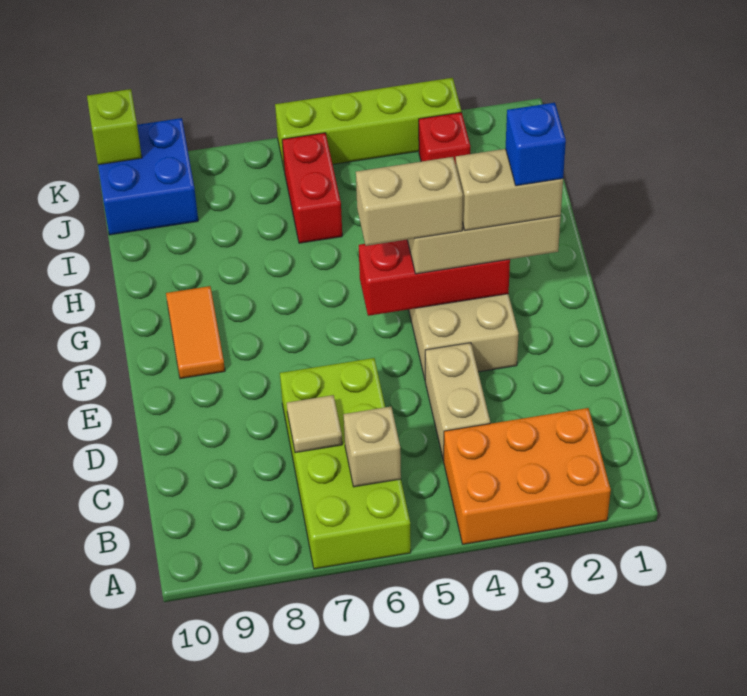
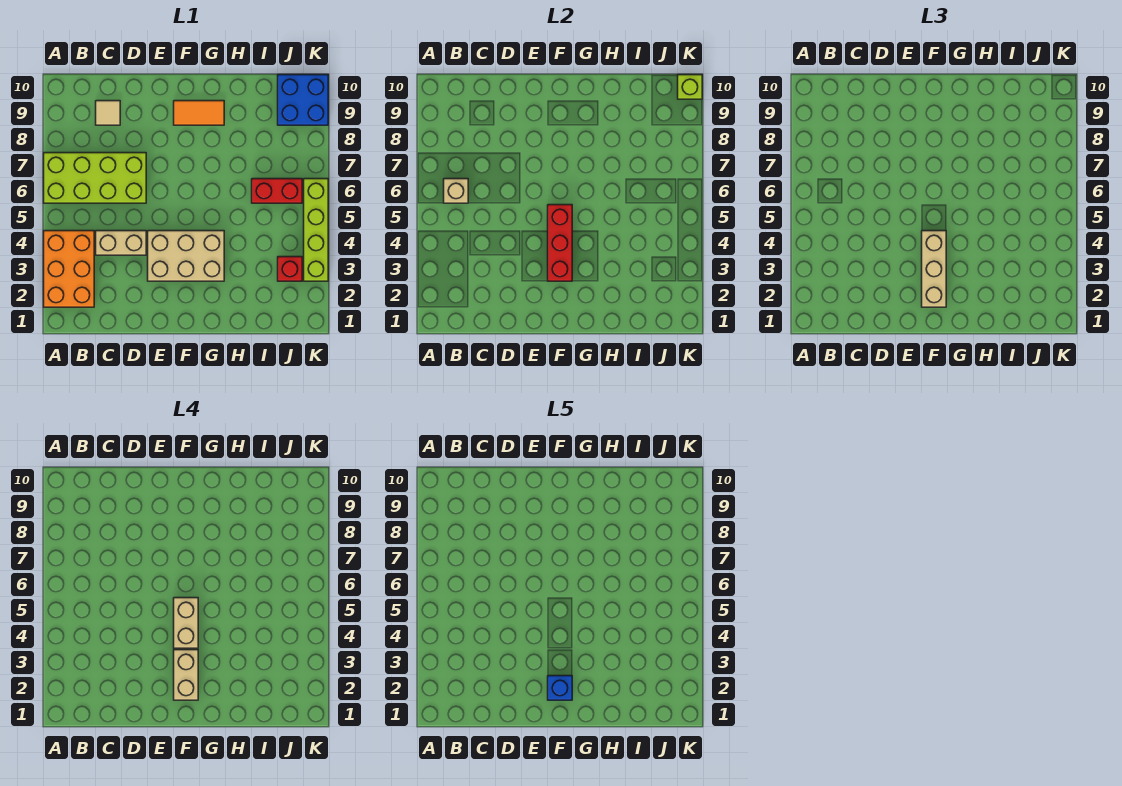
tan 1x1 tile [287,395,342,453] -> tan 1x1 tile moved to [96,101,120,125]

